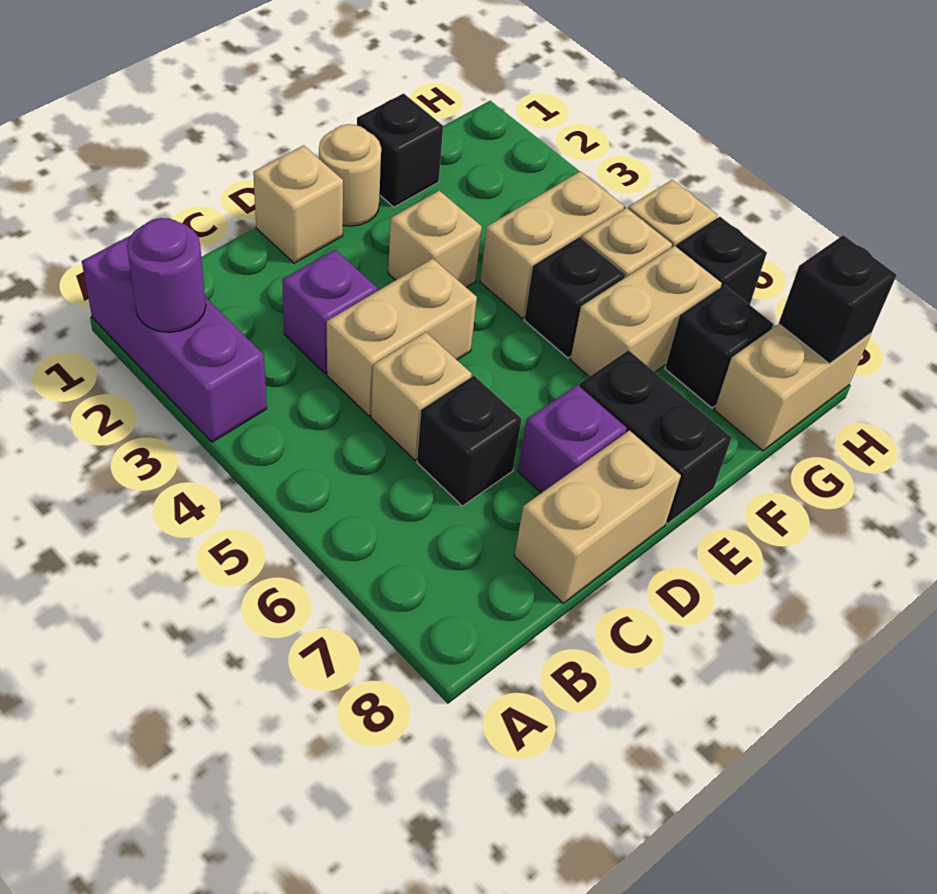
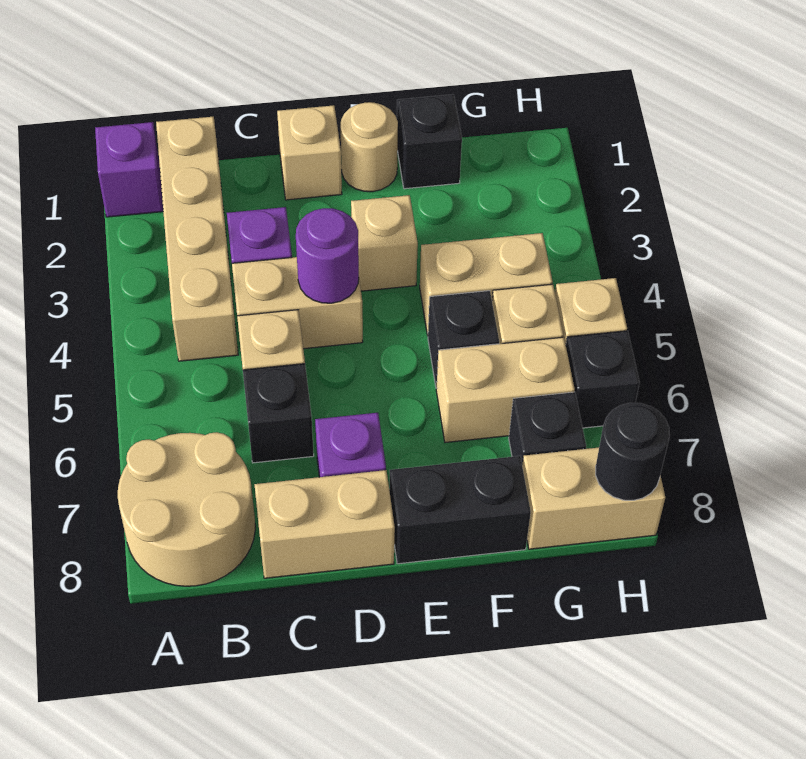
purple 1x3 brick [82,235,267,442] -> purple 1x1 brick [95,122,163,217]
purple 1x1 round brick [127,218,206,332] -> purple 1x1 round brick moved to [296,208,359,303]
none -> tan 2x2 round brick [118,432,255,586]
none -> tan 1x4 brick [156,117,238,361]
black 1x2 brick [579,350,732,524] -> black 1x2 brick turned to [389,456,531,564]
black 1x1 brick [779,235,896,364] -> black 1x1 round brick [596,403,670,500]

